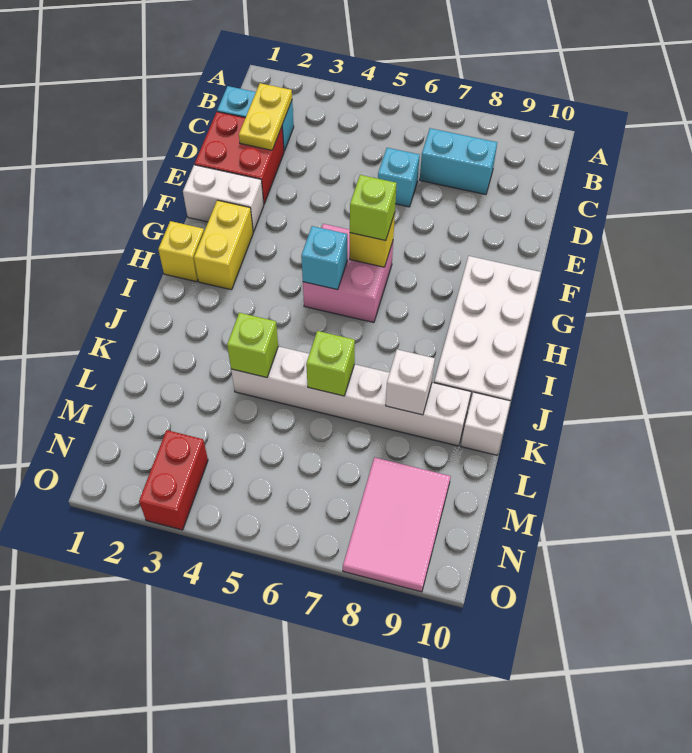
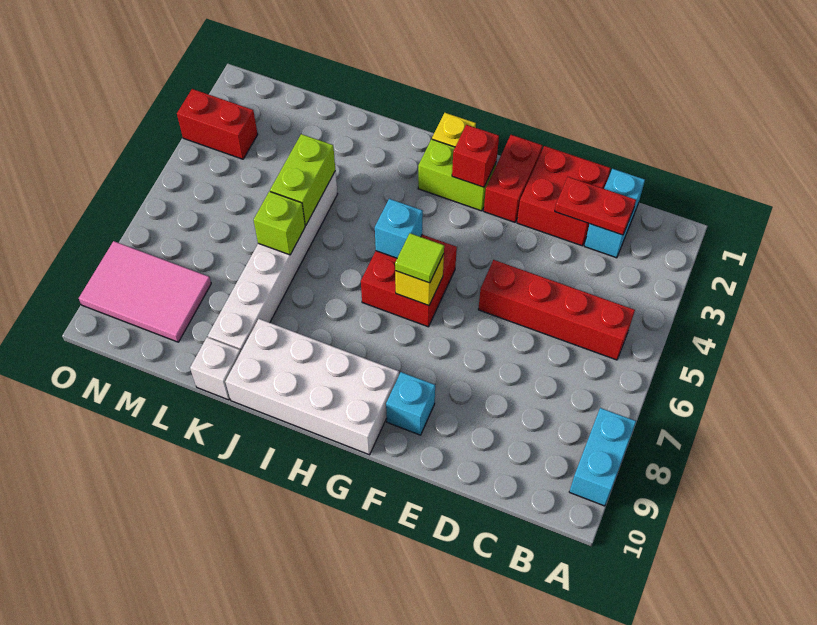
none -> red 1x4 brick [478,260,635,360]
yellow 1x2 plate [239,83,292,150] -> red 1x2 plate [555,177,636,235]
cyan 1x2 brick [420,128,497,195] -> cyan 1x2 brick moved to [569,408,636,506]
cyan 1x1 brick [378,148,420,207] -> cyan 1x1 brick moved to [386,372,435,435]
white 1x2 brick [183,165,264,232] -> red 1x2 brick [484,135,543,222]
yellow 1x2 brick [194,200,253,290] -> lime 1x2 brick [418,139,496,211]
none -> red 1x1 brick [452,125,499,187]
pink 2x2 brick [303,224,393,323] -> red 2x2 brick [361,235,457,327]
lime 1x1 brick [350,175,397,241] -> lime 1x1 tile [395,233,444,283]
lime 1x1 brick [227,313,278,378] -> lime 1x2 brick [270,134,335,225]
white 1x1 brick [386,349,435,415] -> none

